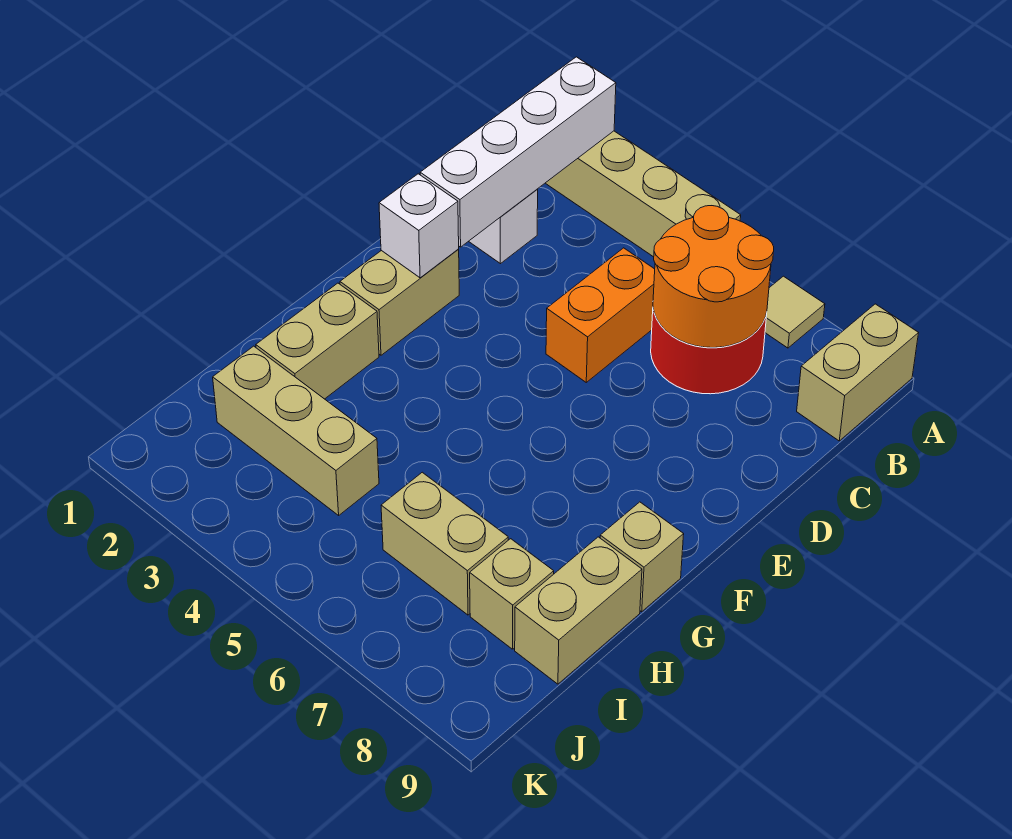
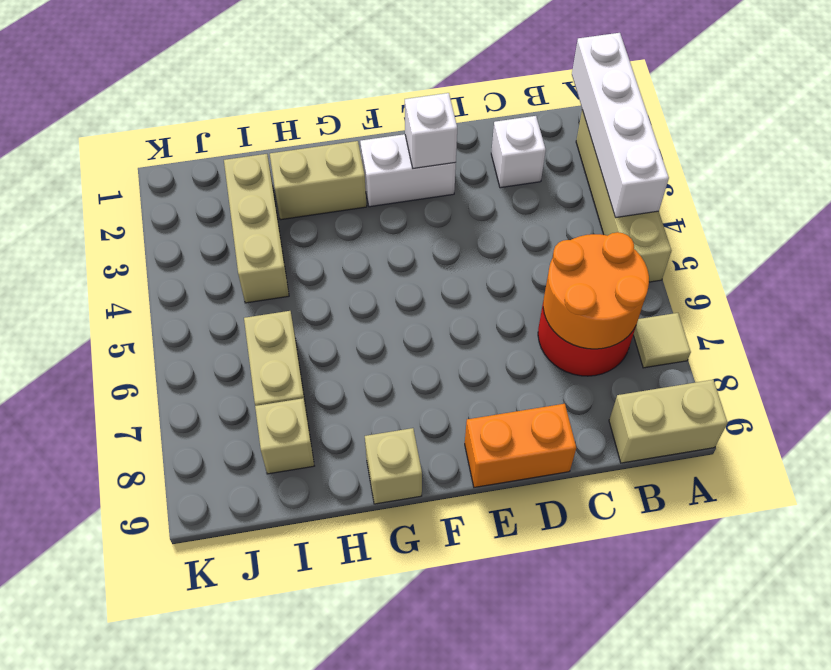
white 1x4 brick [420,57,616,247] -> white 1x4 brick turned to [572,33,669,218]
orange 1x2 brick [546,248,655,382] -> orange 1x2 brick moved to [465,404,576,487]
tan 1x2 brick [340,249,459,355] -> white 1x2 brick [360,134,456,207]
tan 1x2 brick [515,537,642,684] -> none

